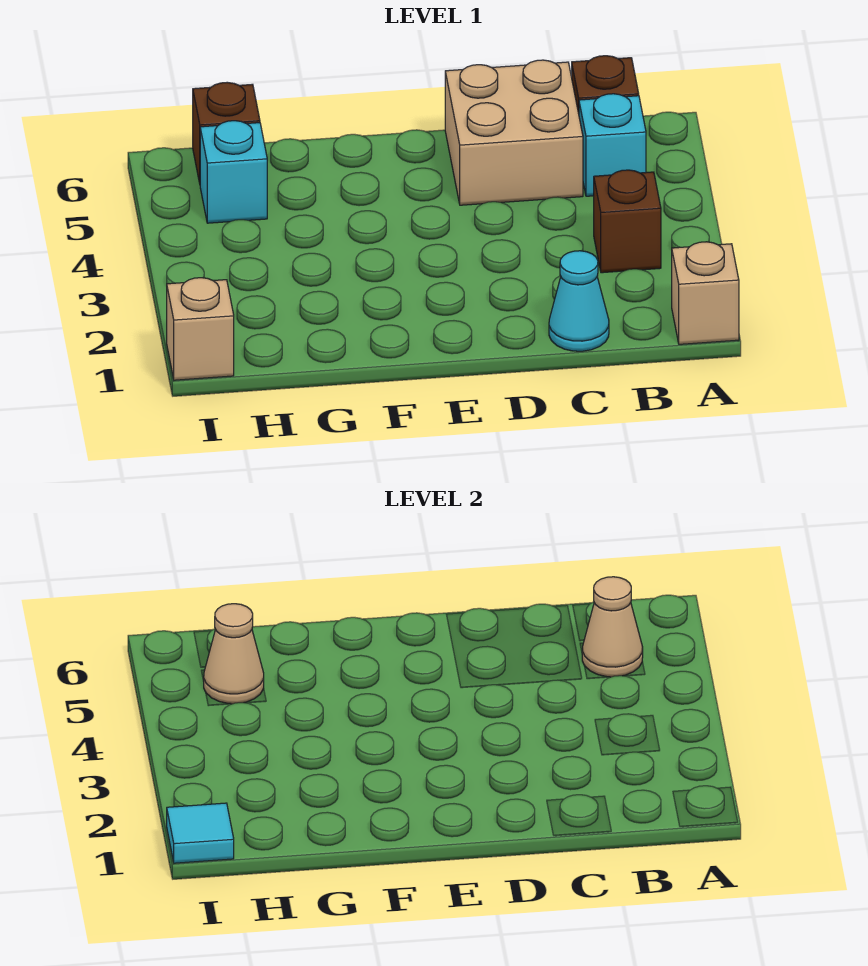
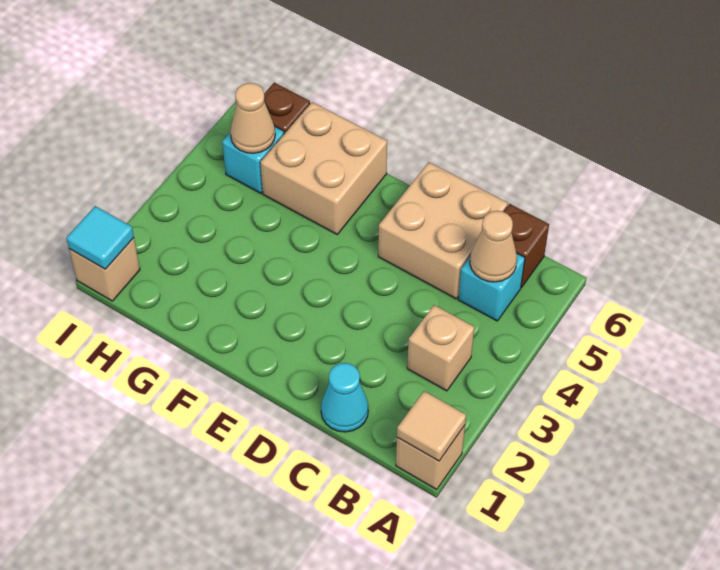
none -> tan 1x1 tile [397,391,466,461]
brown 1x1 brick [594,170,661,273] -> tan 1x1 brick [407,305,474,391]
none -> tan 2x2 brick [260,102,387,234]

